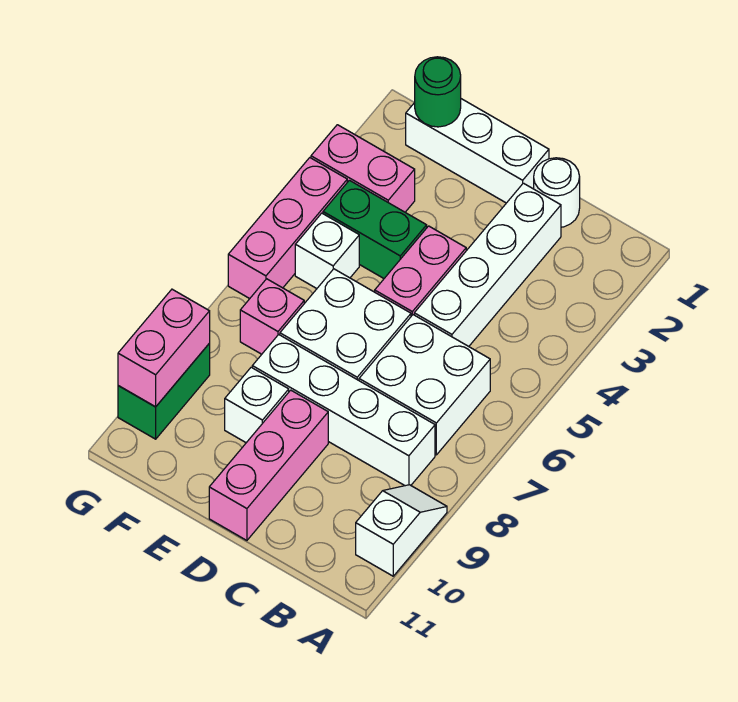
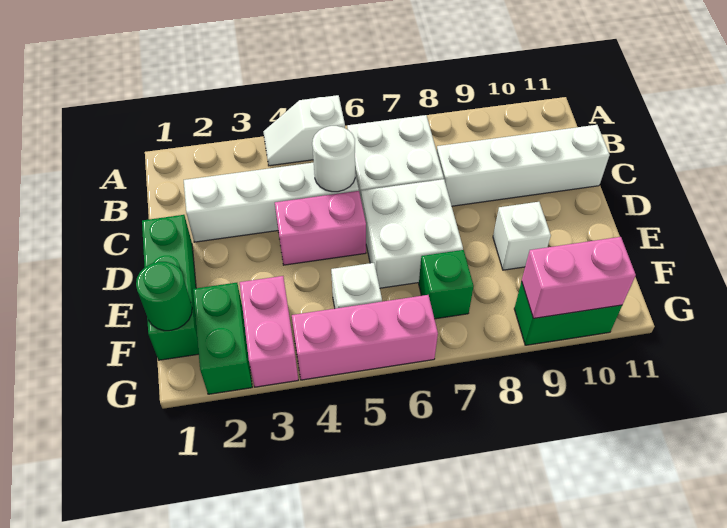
white 1x2 slope [356,485,447,576] -> white 1x2 slope moved to [263,95,345,166]
white 1x4 brick [252,335,435,486] -> white 1x4 brick turned to [437,125,610,206]
white 1x1 round brick [534,158,580,227] -> white 1x1 round brick moved to [312,126,355,192]
white 1x3 brick [406,99,549,203] -> green 1x3 brick [142,215,199,360]
pink 1x3 brick [209,390,328,540] -> none
green 1x2 brick [323,180,427,278] -> green 1x2 brick moved to [193,283,252,394]
pink 1x1 brick [240,279,304,354] -> green 1x1 brick [419,250,474,319]

